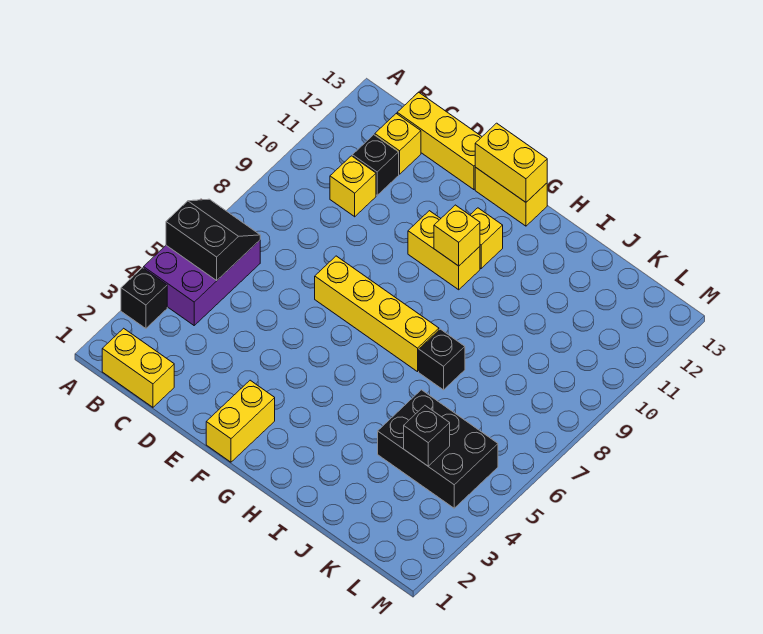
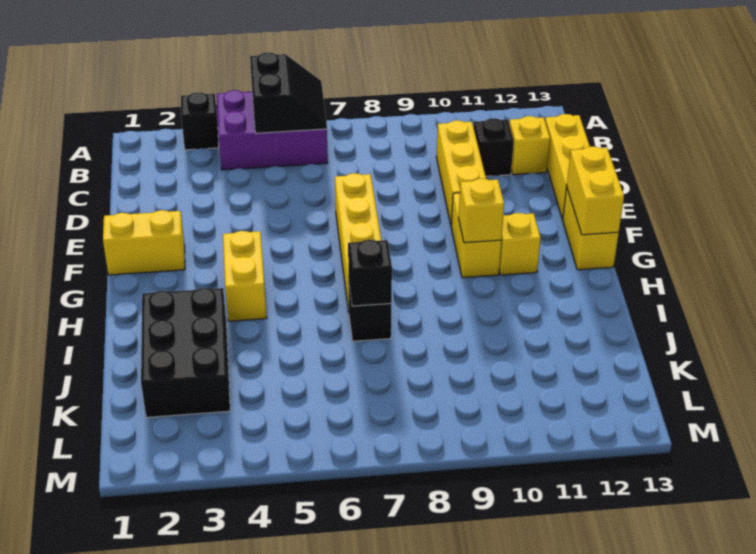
yellow 1x2 brick [102,328,174,407] -> yellow 1x2 brick moved to [223,231,267,321]
yellow 1x1 brick [330,156,376,217] -> yellow 1x3 brick [436,120,486,224]
black 2x3 brick [378,390,498,508] -> black 2x3 brick moved to [141,288,230,417]
black 1x1 brick [404,406,450,466] -> black 1x1 brick moved to [348,240,392,306]

